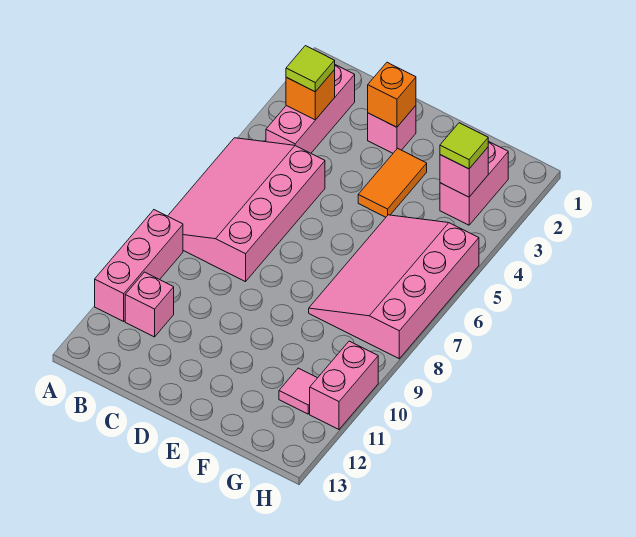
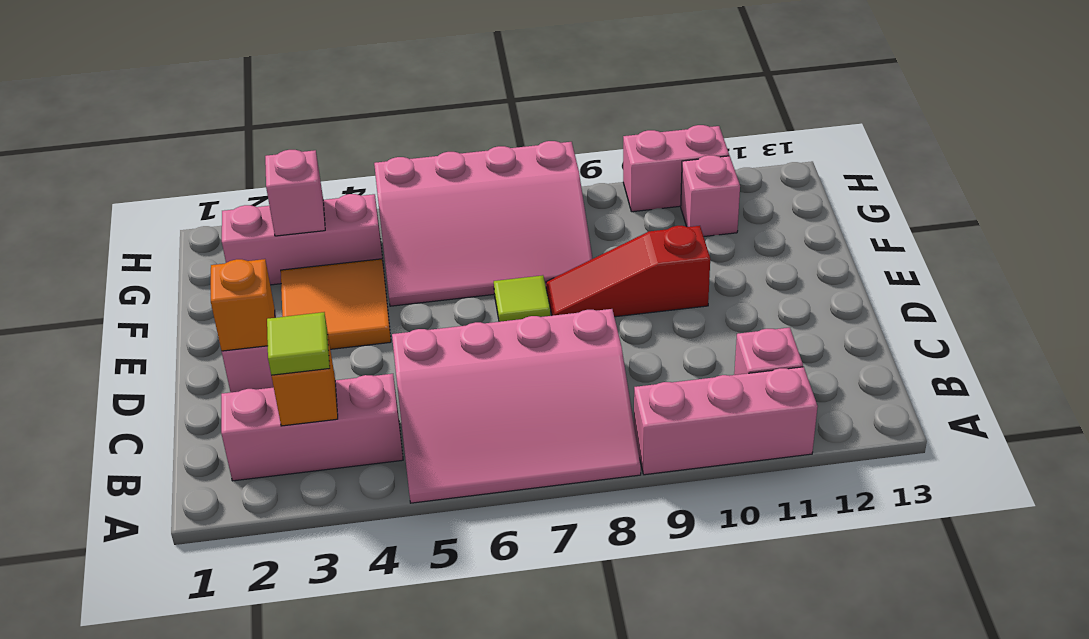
orange 1x2 tile [358,148,427,217] -> orange 2x2 tile [281,259,391,349]
none -> red 1x3 slope [546,226,710,317]
pink 1x2 brick [440,141,508,225] -> pink 1x3 brick [222,194,383,285]
lime 1x1 tile [440,123,488,169] -> lime 1x1 tile moved to [494,275,550,322]
pink 1x1 tile [279,368,317,414] -> pink 1x1 brick [681,155,740,237]

